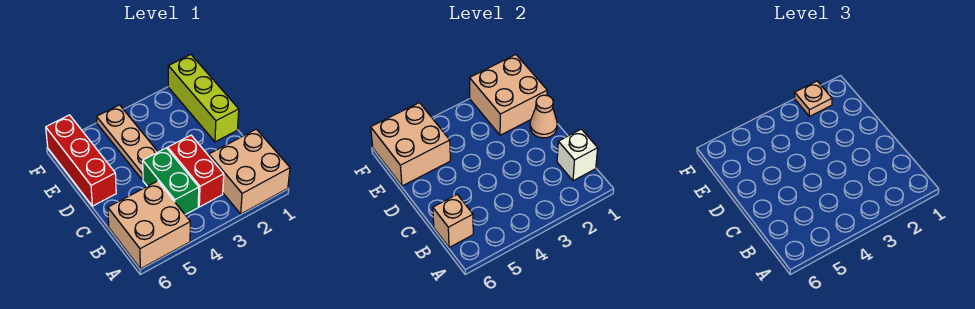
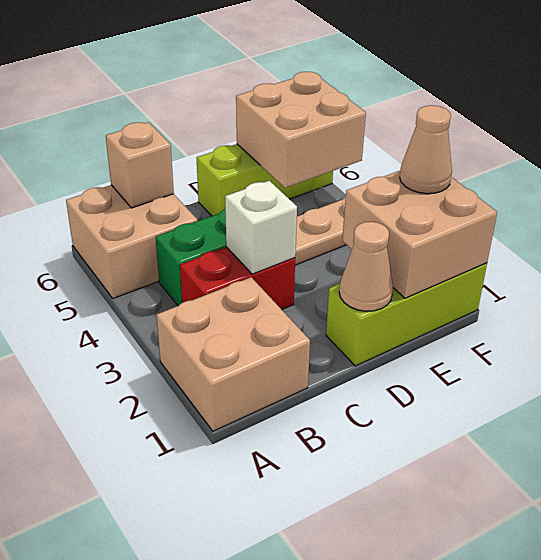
white 1x1 brick [557,129,598,181] -> white 1x1 brick moved to [225,181,297,274]
red 1x3 brick [46,115,116,206] -> lime 1x3 brick [197,144,333,216]
tan 1x1 plate [795,81,832,116] -> tan 1x1 cone [400,105,452,194]

